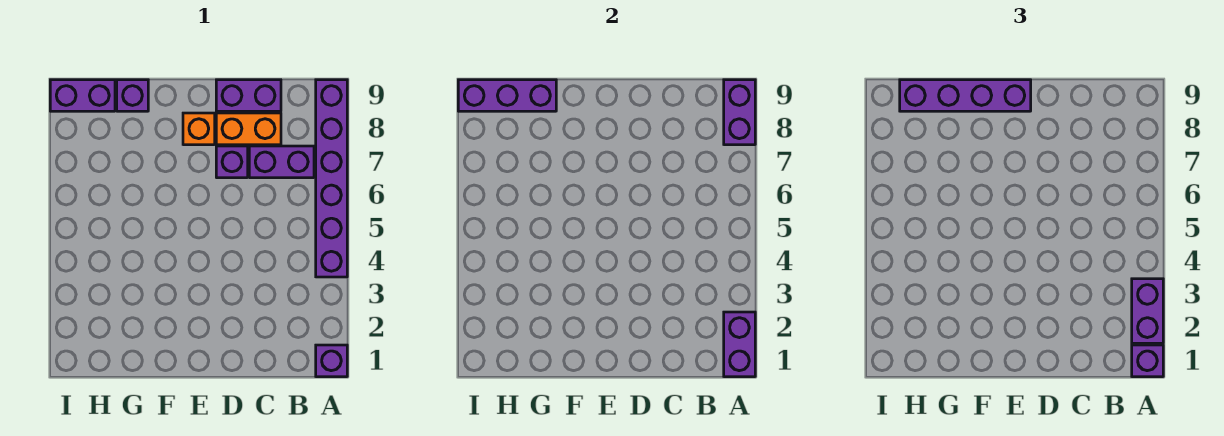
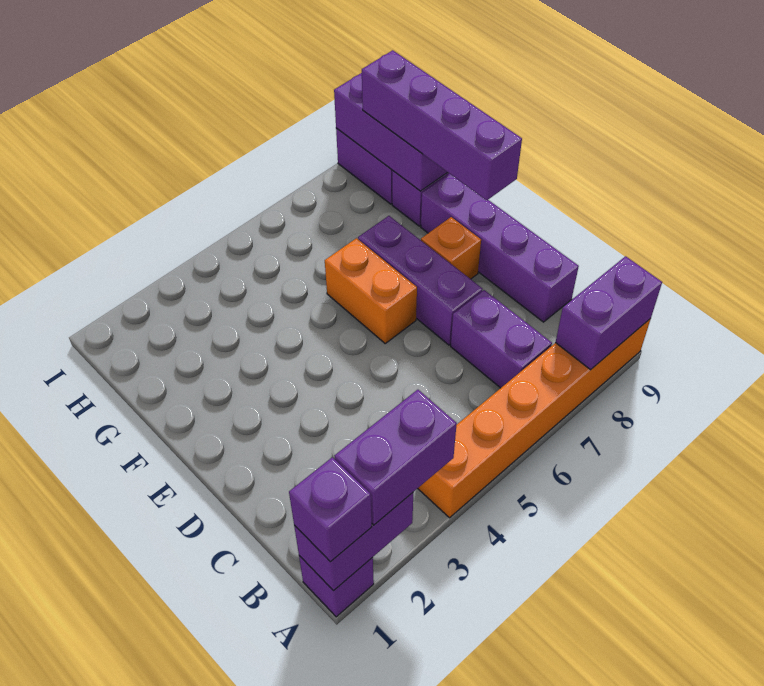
purple 1x6 brick [316,80,347,277] -> orange 1x6 brick [418,319,650,518]
orange 1x2 brick [216,113,281,145] -> orange 1x2 brick moved to [325,238,417,343]
purple 1x2 brick [216,80,281,111] -> purple 1x4 brick [421,174,579,322]
purple 1x1 brick [216,146,248,178] -> purple 1x3 brick [358,216,482,345]

